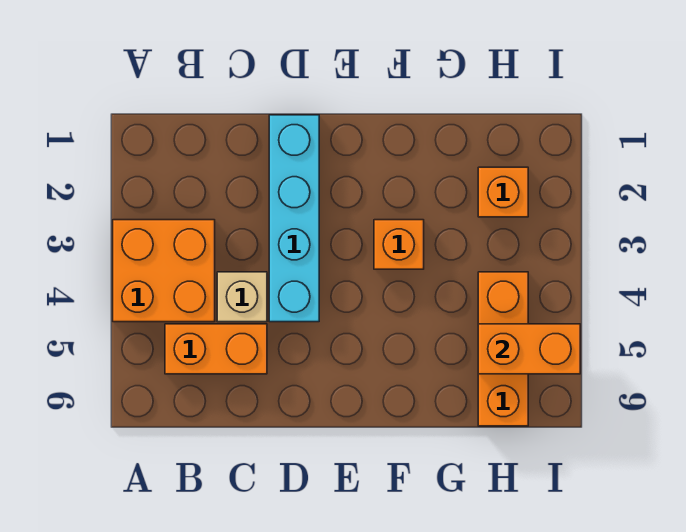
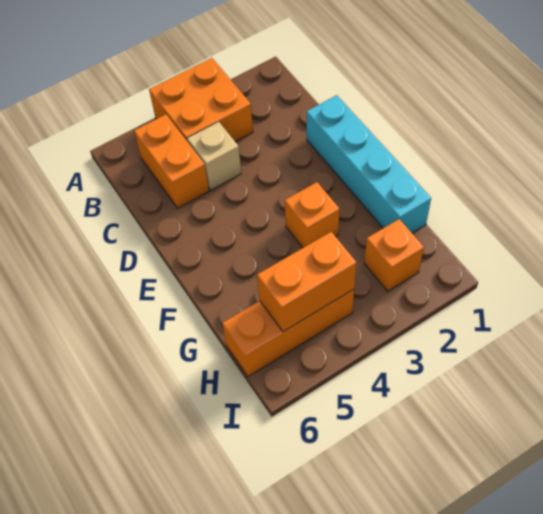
cyan 1x4 brick [269,115,319,322] -> cyan 1x4 brick turned to [307,95,431,233]
orange 1x2 brick [478,324,580,374] -> orange 1x2 brick turned to [257,232,356,332]

